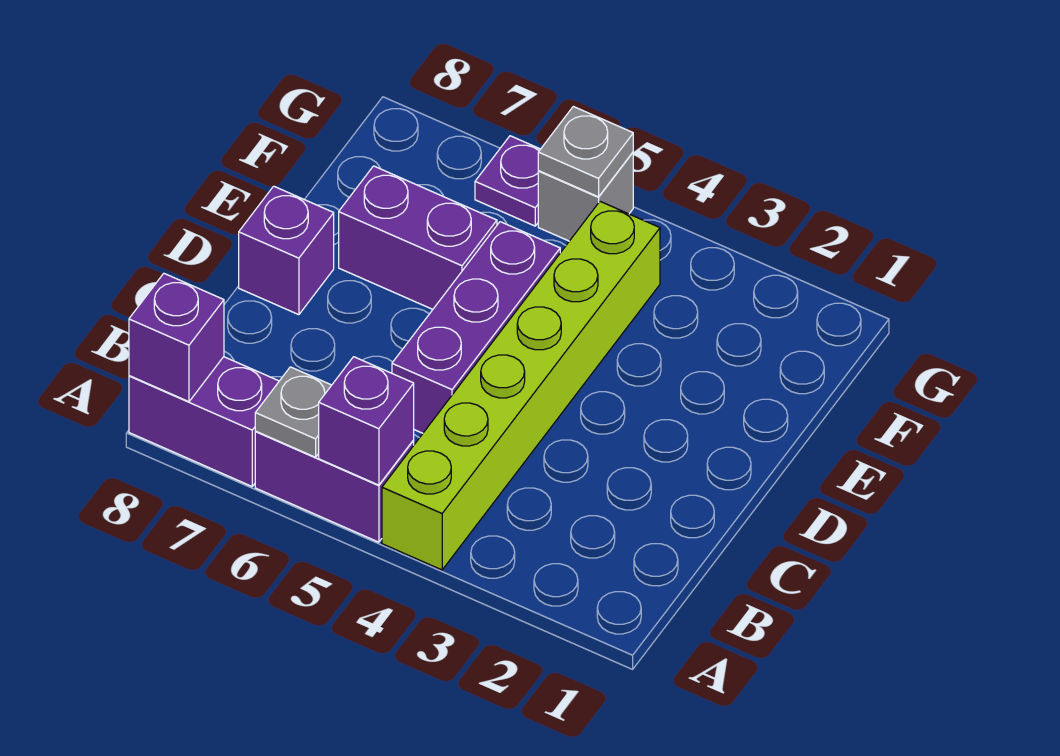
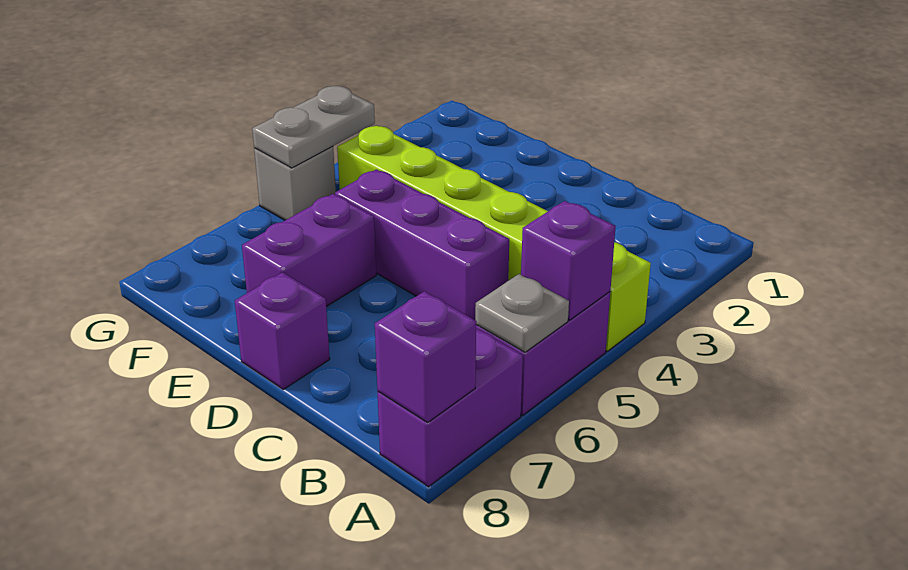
grey 1x1 plate [538,106,633,197] -> grey 1x2 plate [252,86,375,168]
purple 1x1 plate [475,136,540,226] -> none

